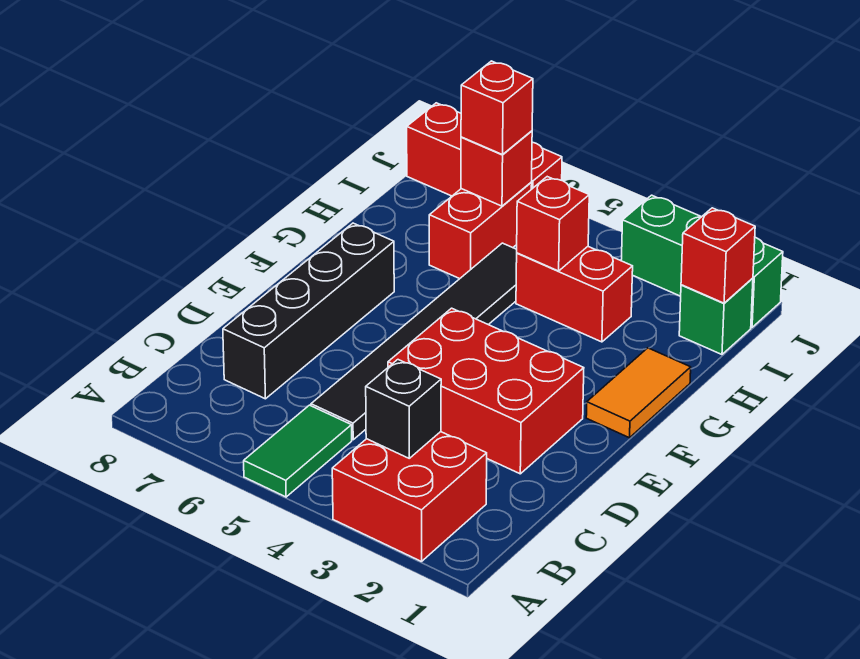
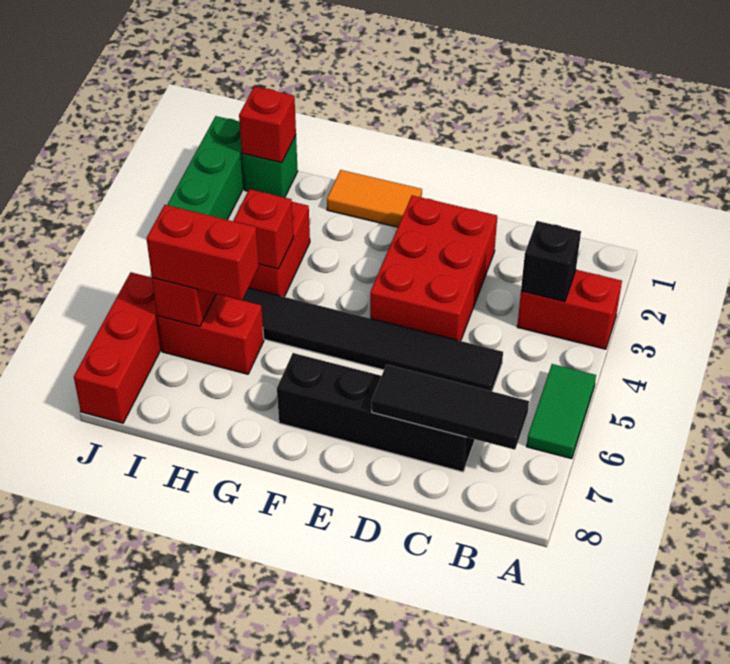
red 2x2 brick [332,432,487,562] -> red 1x2 brick [517,270,622,349]
green 1x2 tile [244,405,352,497] -> green 1x2 tile turned to [527,364,596,459]
none -> black 1x3 tile [372,365,529,450]
red 1x1 brick [461,61,533,155] -> red 1x2 brick [146,205,259,300]

